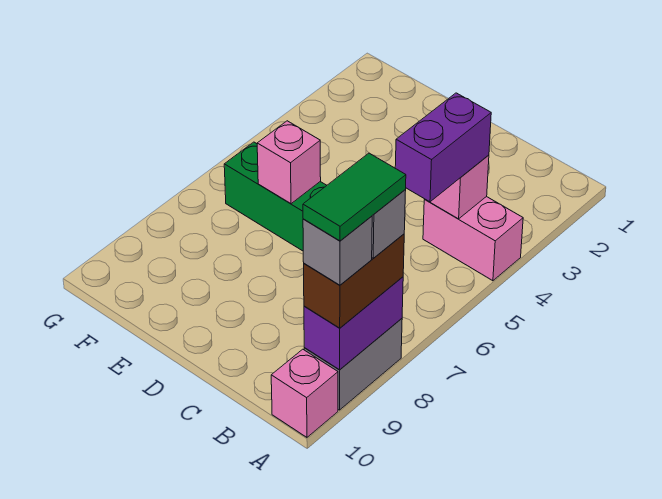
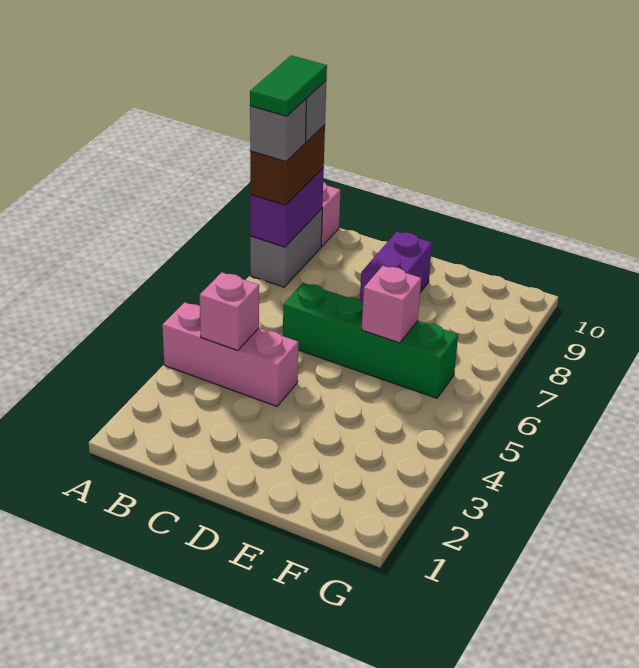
pink 1x2 brick [423,196,523,281] -> pink 1x3 brick [162,302,298,406]
purple 1x2 brick [395,93,491,202] -> purple 1x2 brick moved to [360,232,432,302]

